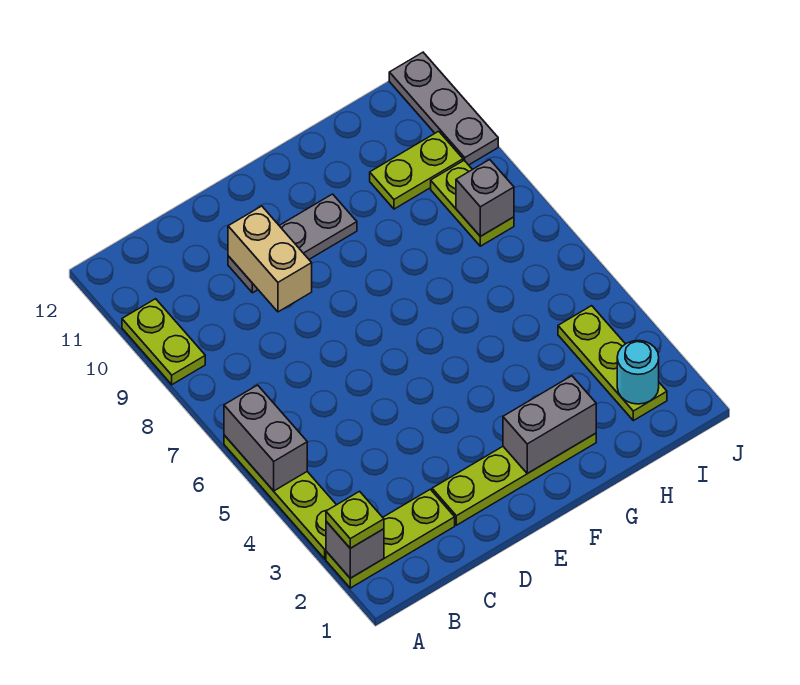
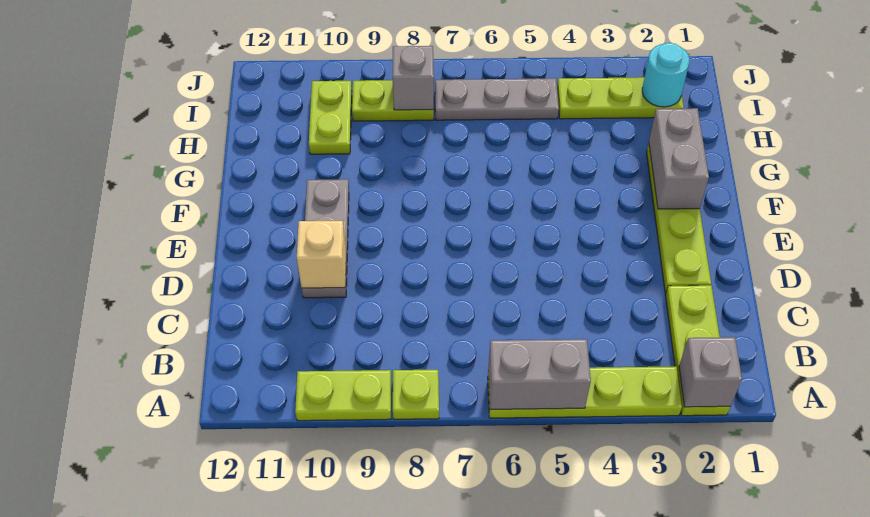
lime 1x1 plate [326,491,384,548] -> lime 1x1 plate moved to [393,370,439,419]
tan 1x2 brick [228,206,312,312] -> tan 1x1 brick [297,221,346,288]
grey 1x3 plate [389,52,498,165] -> grey 1x3 plate moved to [435,78,559,120]

